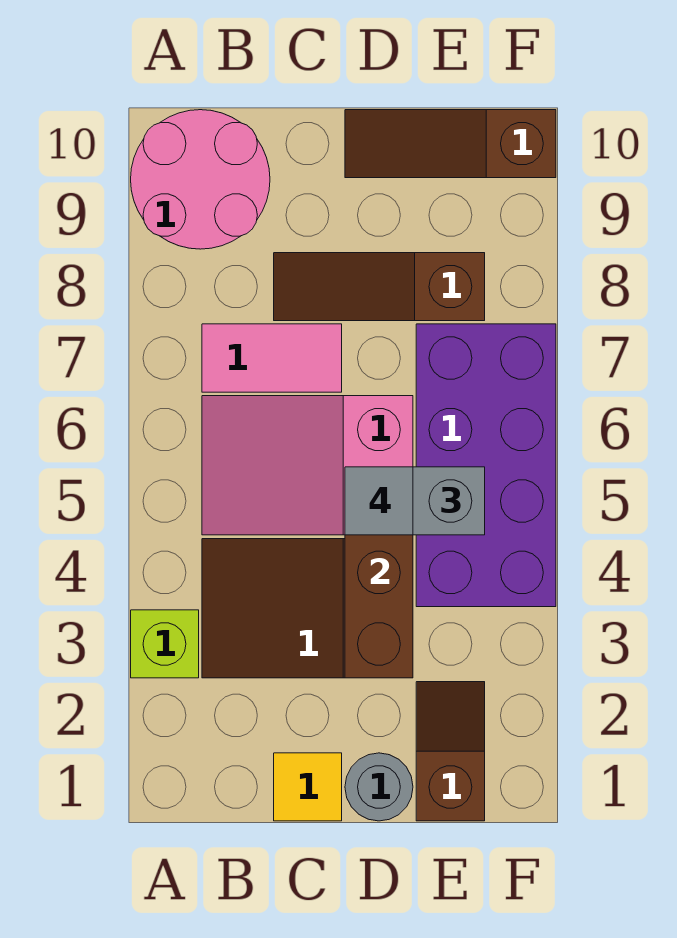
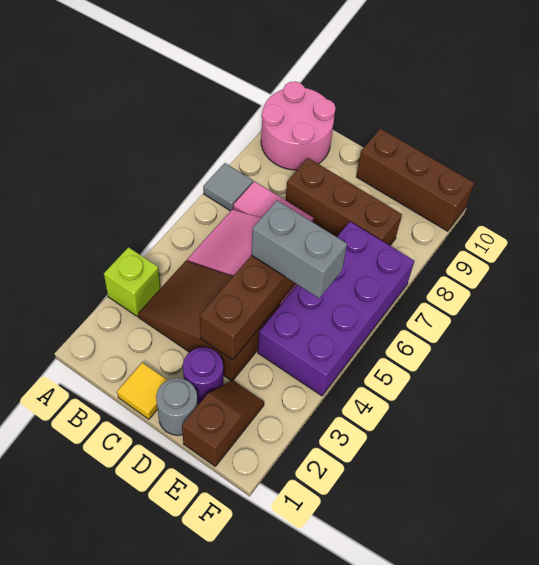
brown 1x3 slope [274,253,485,321] -> brown 1x3 brick [286,158,402,245]
none -> purple 1x1 round brick [183,347,223,404]
grey 1x1 tile [345,467,413,535] -> grey 1x1 tile moved to [203,163,253,211]
brown 1x3 slope [345,110,556,178] -> brown 1x3 brick [356,129,474,231]

